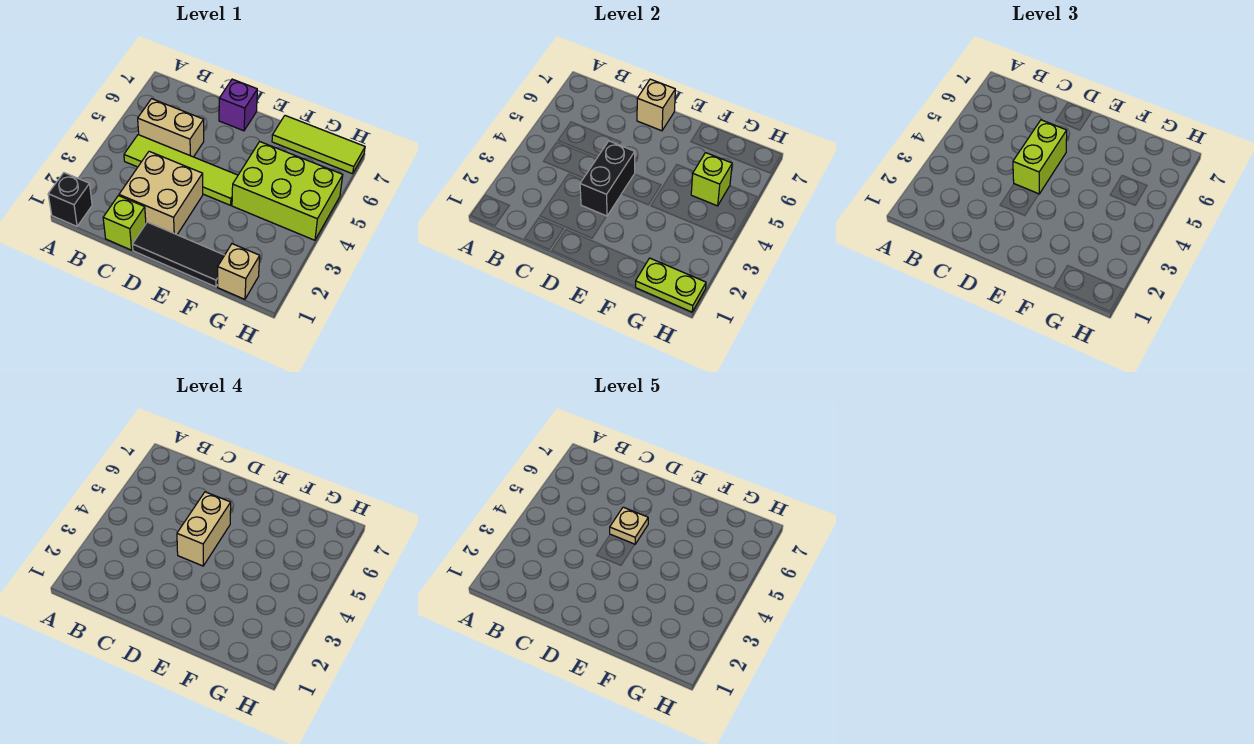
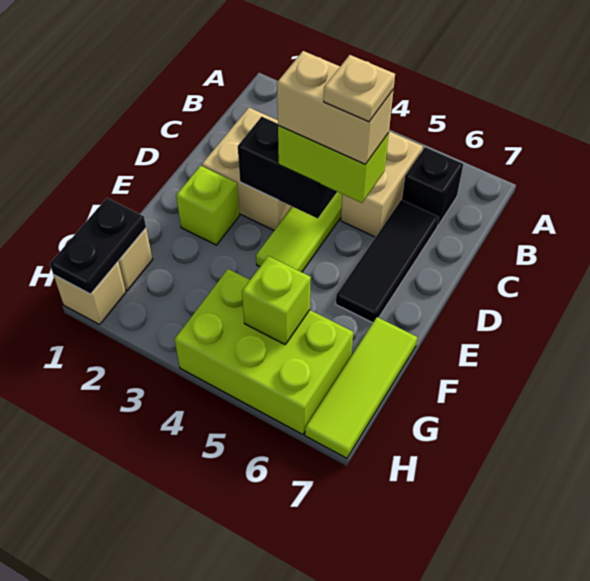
black 1x1 brick [48,173,92,226] -> black 1x1 brick moved to [402,147,463,225]
lime 1x1 brick [103,196,146,250] -> lime 1x1 brick moved to [176,166,239,245]
black 1x3 tile [132,222,224,287] -> black 1x3 tile moved to [336,200,439,323]
purple 1x1 brick [219,79,257,131] -> none
tan 1x1 brick [637,79,675,131] -> tan 1x1 brick moved to [54,262,126,325]
lime 2x3 brick [232,141,343,240] -> lime 2x3 brick turned to [175,269,353,435]
lime 1x2 plate [636,258,706,312] -> black 1x2 plate [50,198,146,294]

